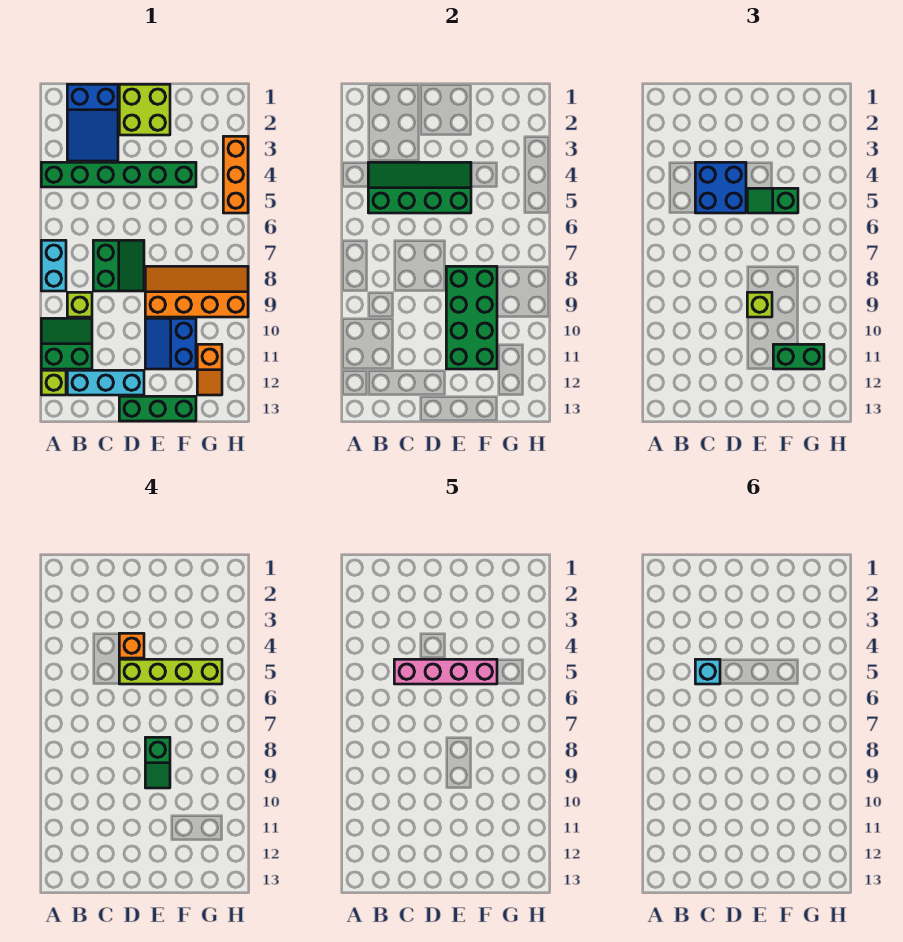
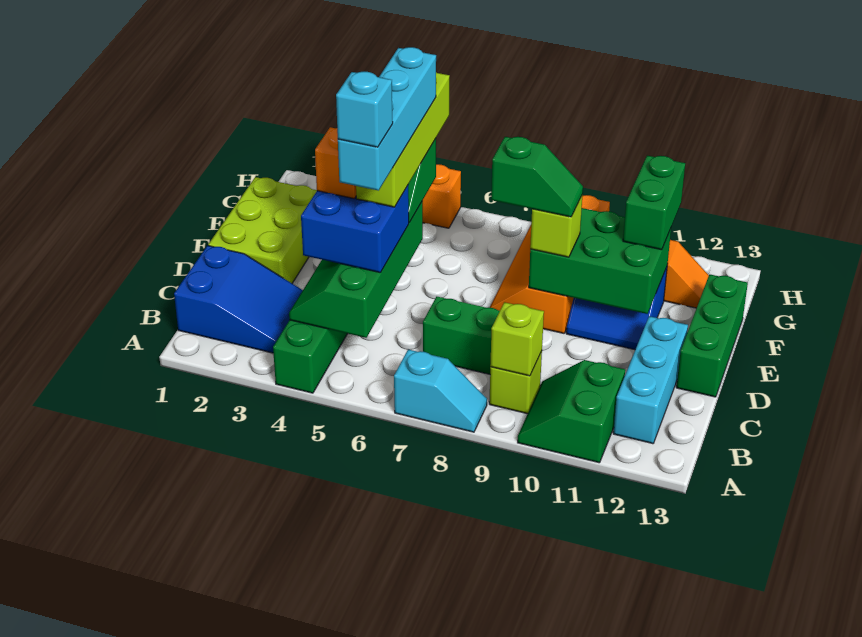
cyan 1x2 brick [41,240,66,291] -> cyan 1x2 slope [394,350,487,432]
lime 1x1 brick [41,370,66,395] -> lime 1x1 brick moved to [490,302,544,376]
pink 1x4 brick [394,659,497,684] -> cyan 1x4 brick [338,47,436,191]
lime 2x2 brick [119,84,170,135] -> lime 2x3 brick [208,177,317,283]
green 2x4 brick [446,266,497,369] -> green 2x3 brick [529,208,671,314]

